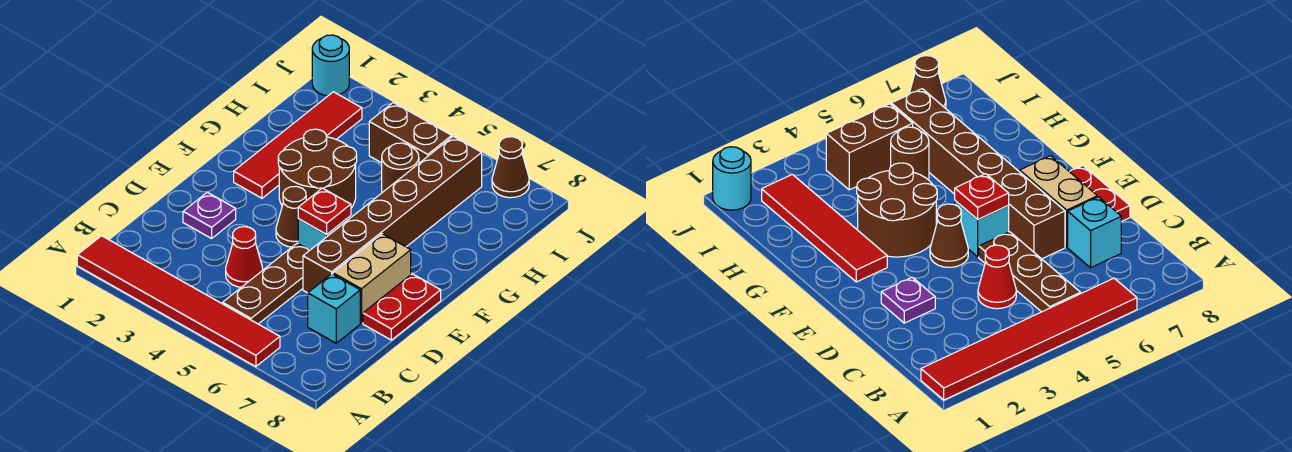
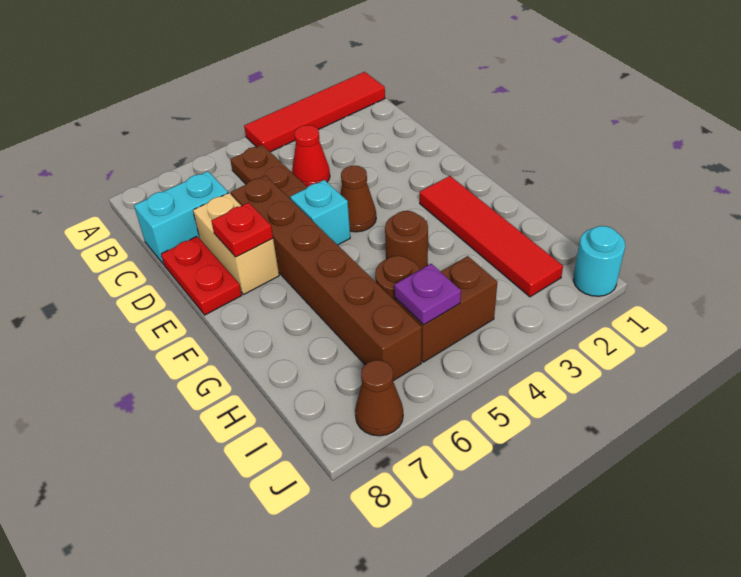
red 1x6 tile [77,236,280,367] -> red 1x4 tile [244,72,385,152]
cyan 1x1 brick [308,274,360,343] -> cyan 1x2 brick [134,171,228,264]
purple 1x1 plate [183,192,236,238] -> purple 1x1 plate moved to [394,264,461,325]
red 1x1 plate [298,188,351,234] -> red 1x1 plate moved to [211,203,273,257]
brown 2x2 round brick [278,129,357,208] -> brown 1x1 round brick [385,211,428,270]

